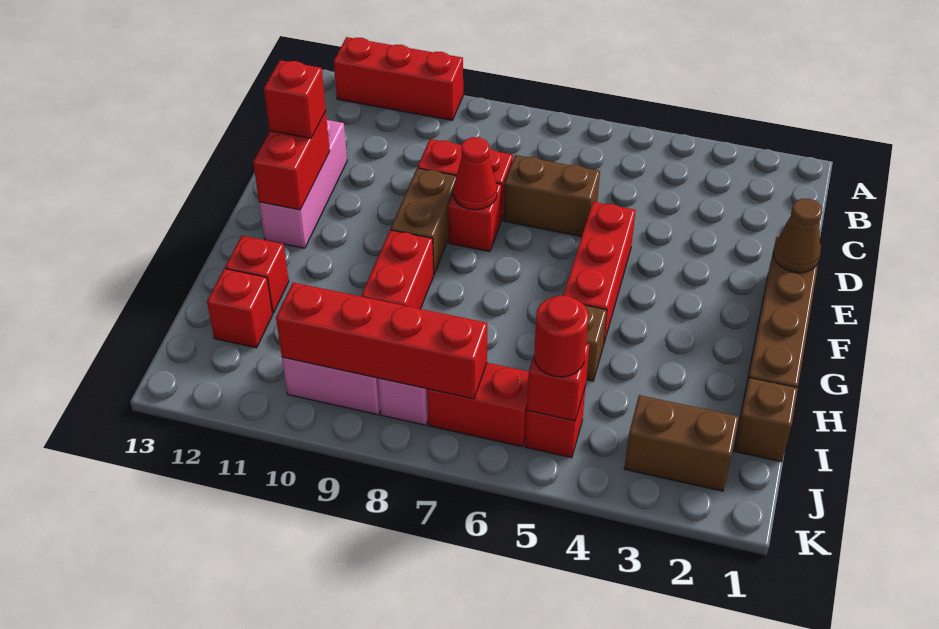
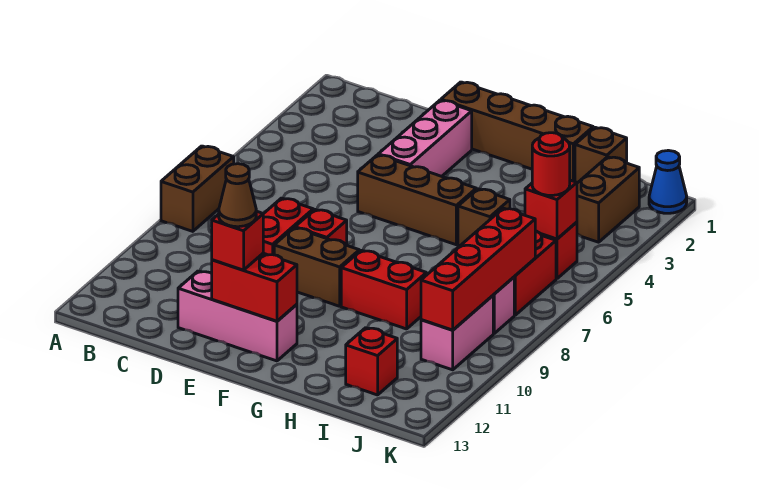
red 1x3 brick [334,37,463,120] -> none
brown 1x2 brick [503,155,600,237] -> brown 1x2 brick moved to [161,146,234,231]
brown 1x1 cone [773,199,822,273] -> brown 1x1 cone moved to [219,164,256,227]
none -> pink 1x3 brick [378,100,472,176]
red 1x3 brick [563,202,636,345] -> brown 1x3 brick [358,155,476,245]
red 1x1 cone [453,137,497,210] -> none
red 1x1 brick [225,236,289,313] -> none
none -> blue 1x1 cone [649,150,687,213]

